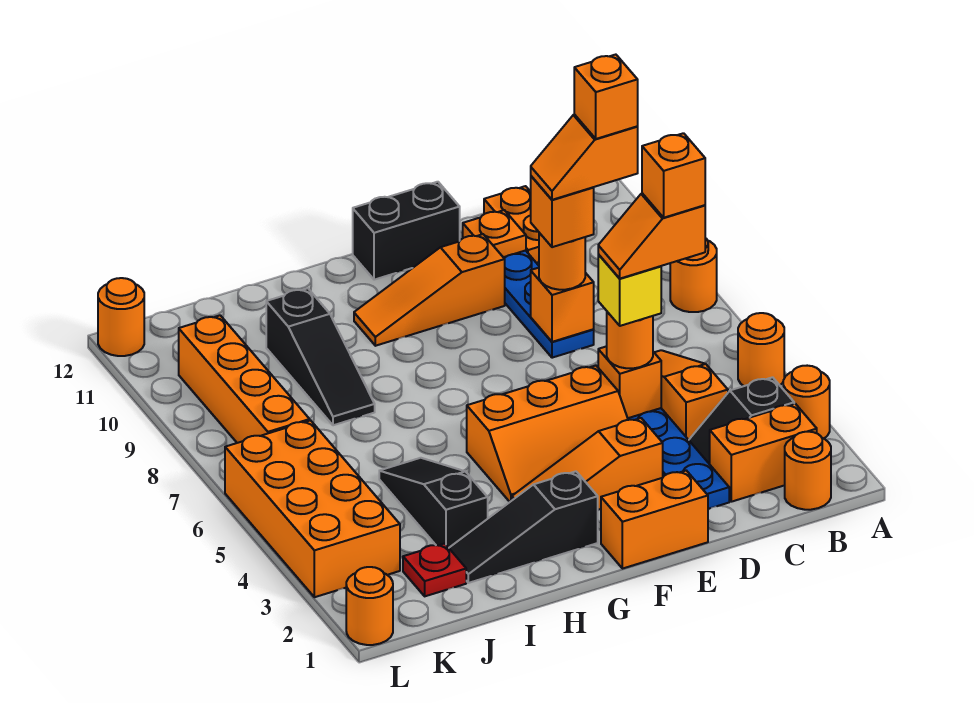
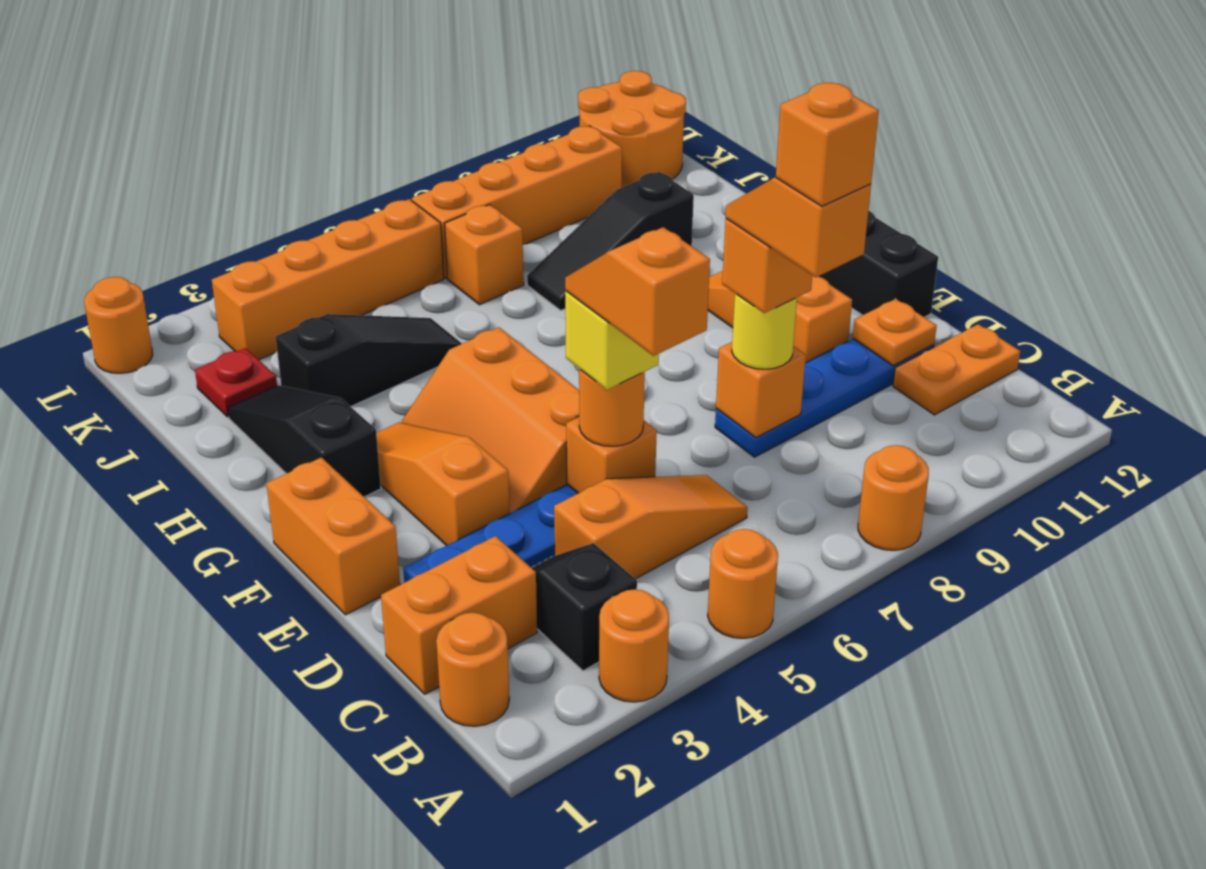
orange 1x2 brick [710,404,817,502] -> orange 1x2 brick turned to [381,536,537,694]
orange 1x1 brick [642,133,705,218] -> orange 1x1 brick moved to [445,205,524,305]
orange 1x1 round brick [539,233,585,290] -> yellow 1x1 round brick [732,294,797,369]
orange 2x4 brick [225,420,400,597] -> orange 1x4 brick [212,199,444,360]
orange 1x1 round brick [98,278,144,356] -> orange 2x2 round brick [578,71,686,188]

